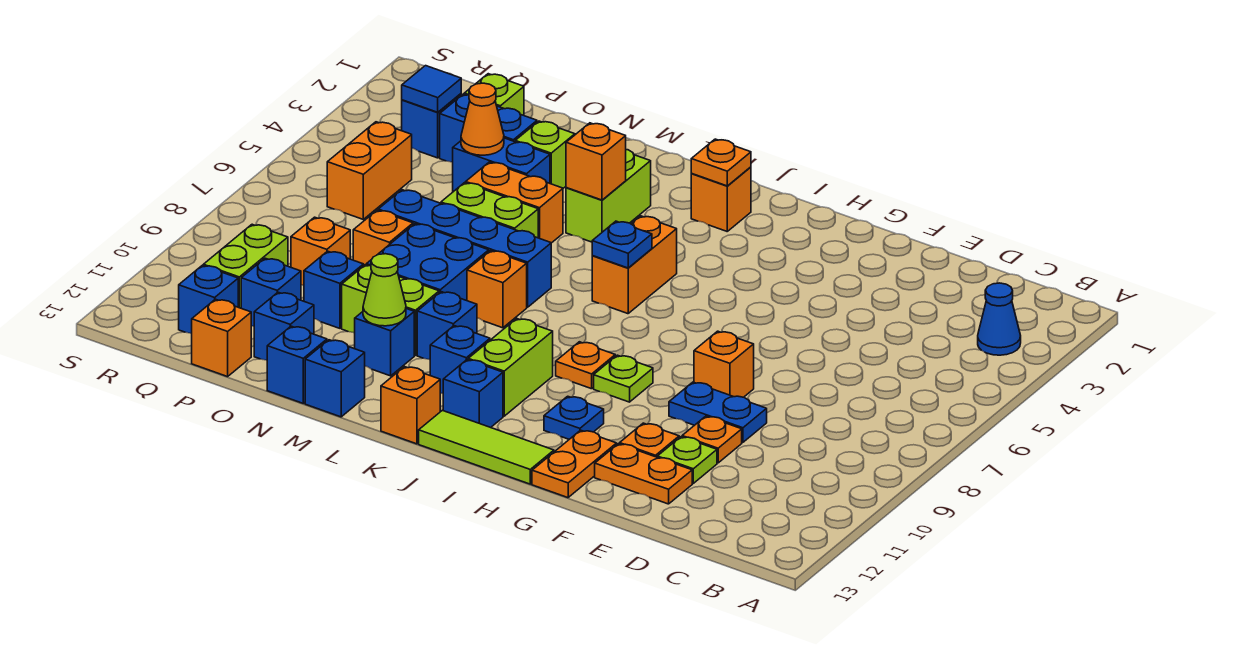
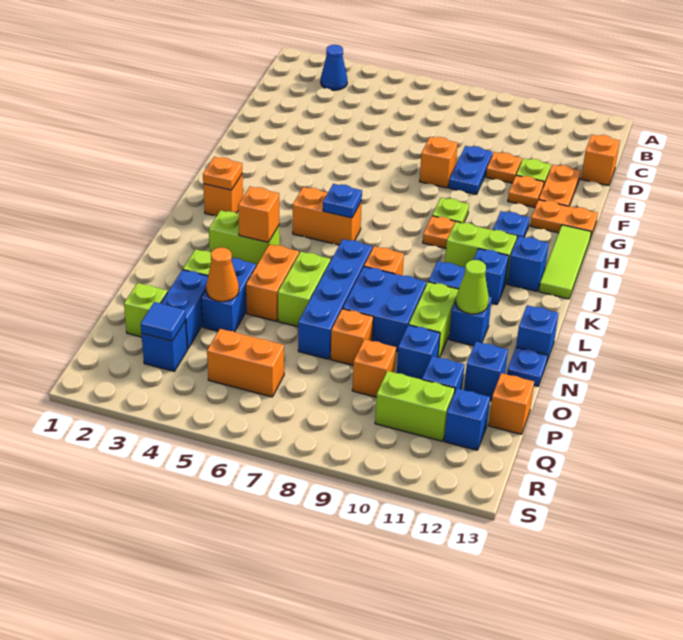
orange 1x1 brick [381,367,440,444] -> orange 1x1 brick moved to [581,135,620,185]
blue 1x1 brick [267,326,327,403] -> blue 1x1 plate [507,348,548,386]

